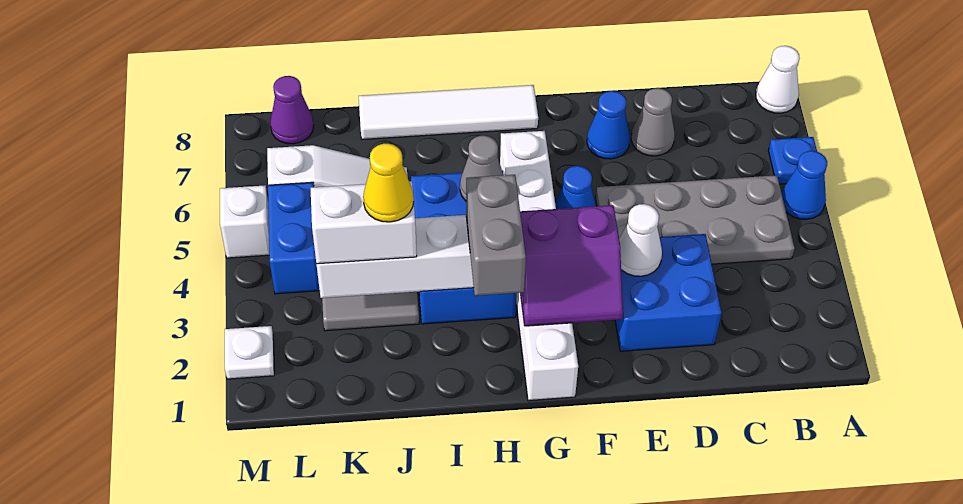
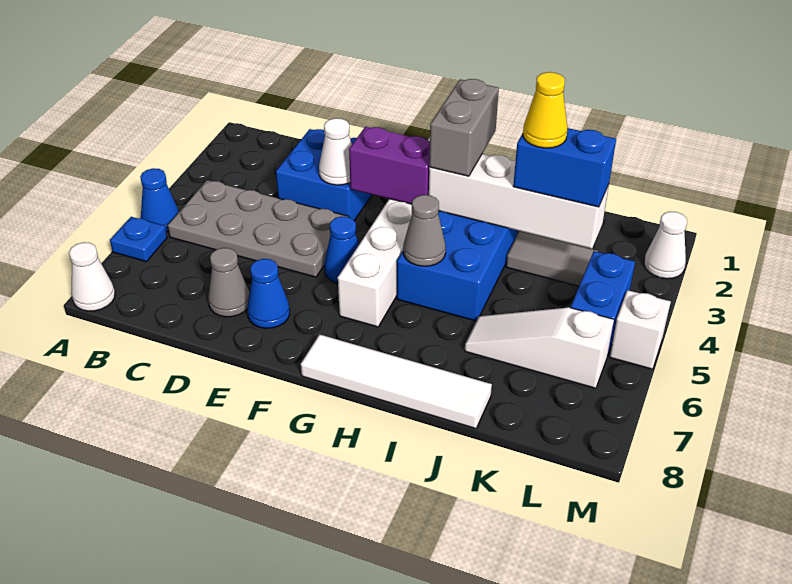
white 1x2 brick [311,181,417,264] -> blue 1x2 brick [513,128,616,207]
purple 1x1 cone [270,76,314,144] -> none
white 1x1 plate [225,326,274,379] -> white 1x1 cone [644,212,687,279]

